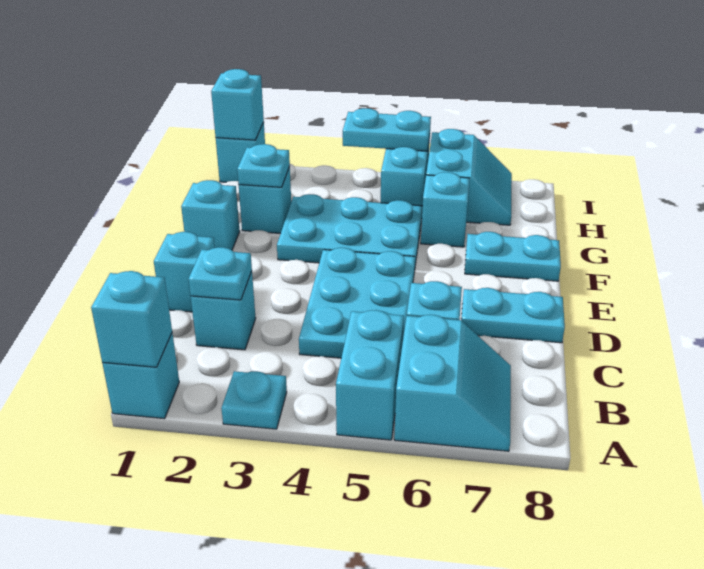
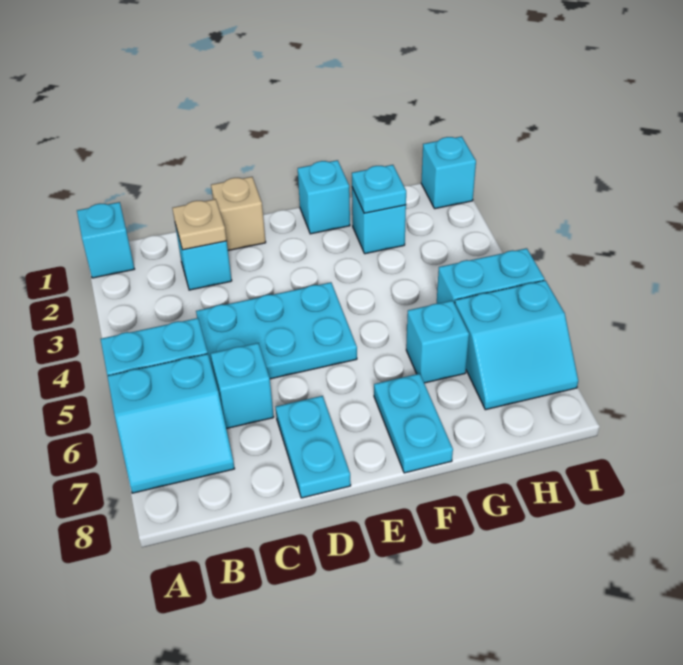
cyan 1x1 brick [91,271,172,367] -> none
cyan 1x1 plate [221,371,287,429] -> none
cyan 1x1 plate [188,247,252,300] -> tan 1x1 plate [172,199,227,250]
cyan 1x1 brick [154,232,215,312] -> tan 1x1 brick [211,177,266,250]
cyan 2x3 plate [277,194,422,265] -> none
cyan 1x1 brick [211,69,264,140] -> none
cyan 1x2 plate [343,108,431,151] -> none

